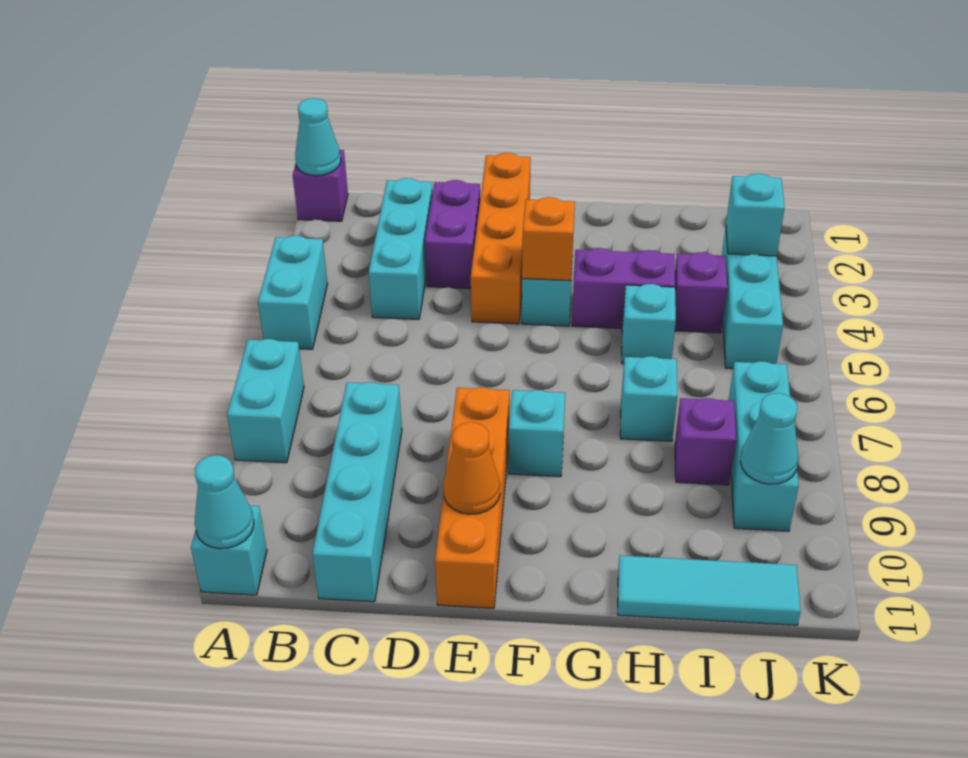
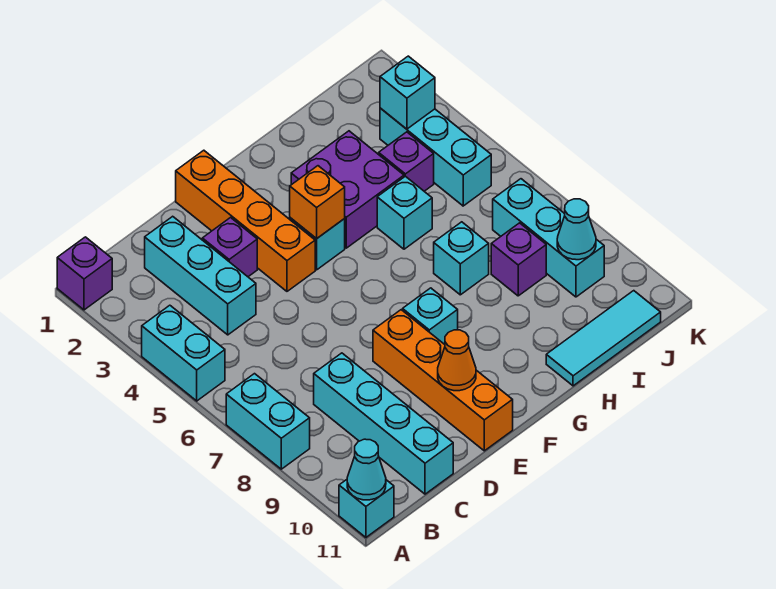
cyan 1x1 cone [295,98,341,176] -> none
purple 1x2 brick [425,180,480,289] -> purple 1x1 brick [202,218,257,277]
purple 1x2 brick [572,248,675,329] -> purple 2x2 brick [291,131,404,248]

